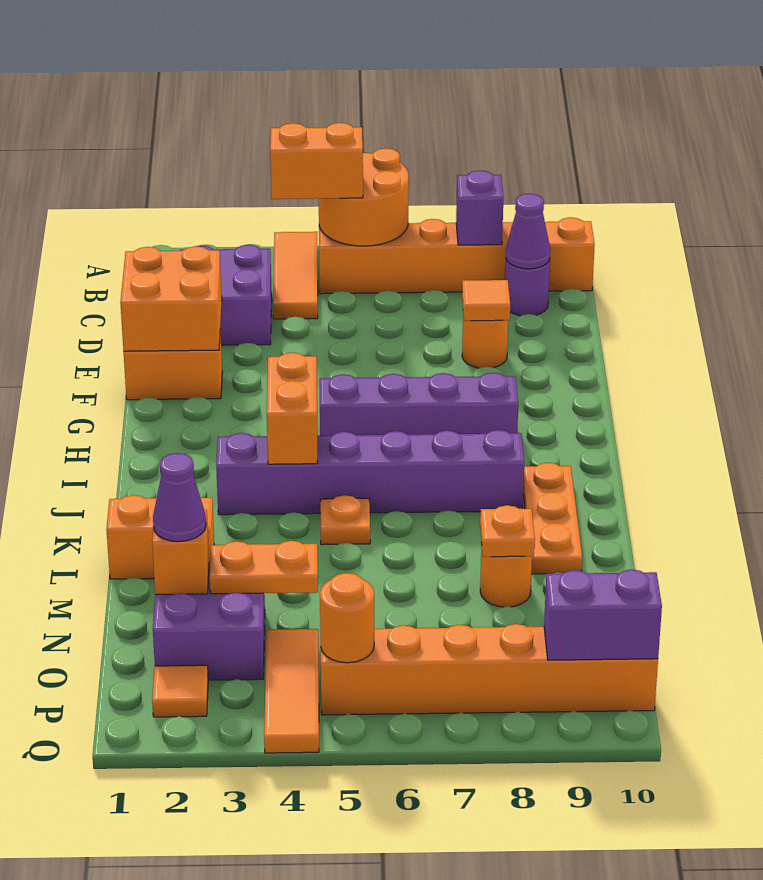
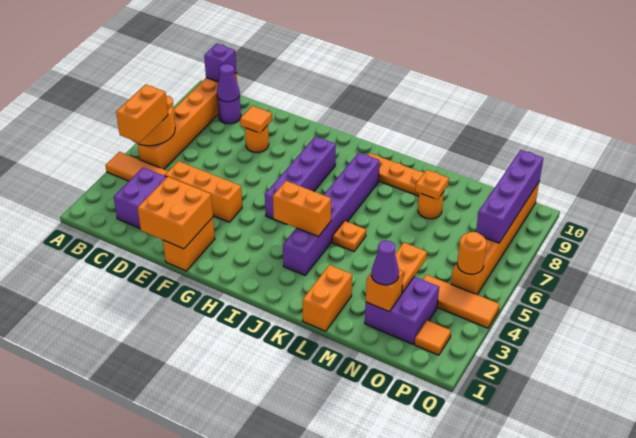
purple 1x1 brick [456,170,503,245] -> purple 1x1 brick moved to [204,44,237,82]
none -> orange 1x3 brick [165,161,242,222]
purple 1x2 brick [544,569,662,660] -> purple 1x4 brick [476,150,543,243]

